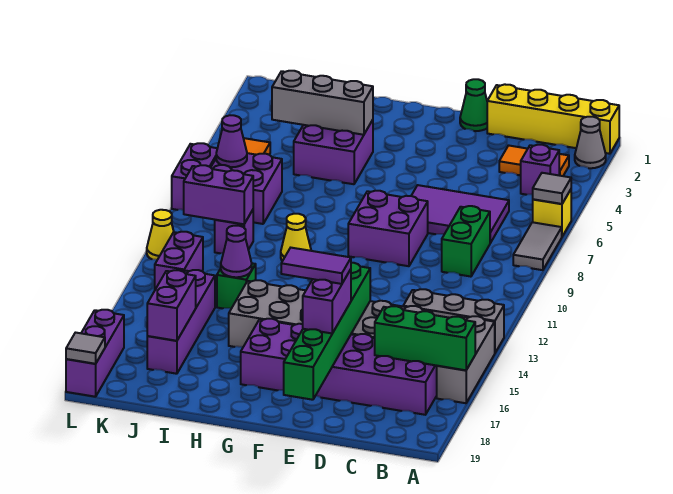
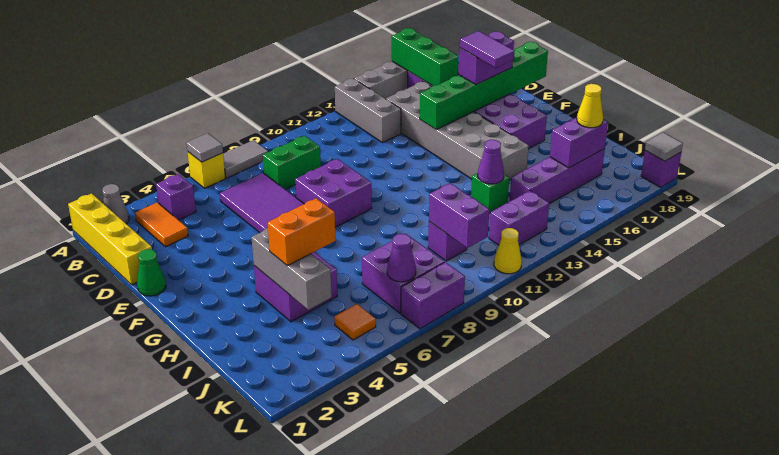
yellow 1x1 cone [281,214,311,261] -> yellow 1x1 cone moved to [577,84,603,128]
none -> orange 1x2 brick [268,198,336,266]
purple 1x3 brick [66,310,124,397] -> purple 1x1 brick [641,151,681,187]

